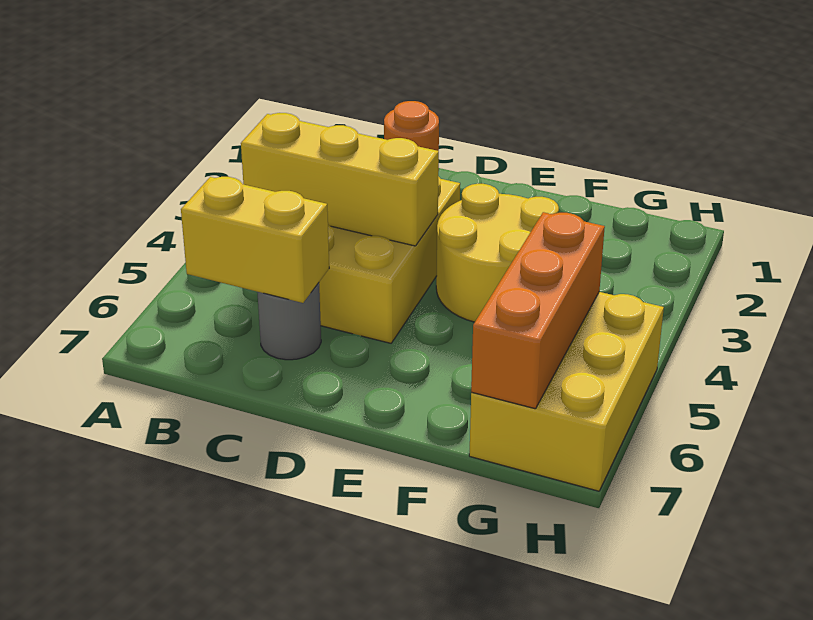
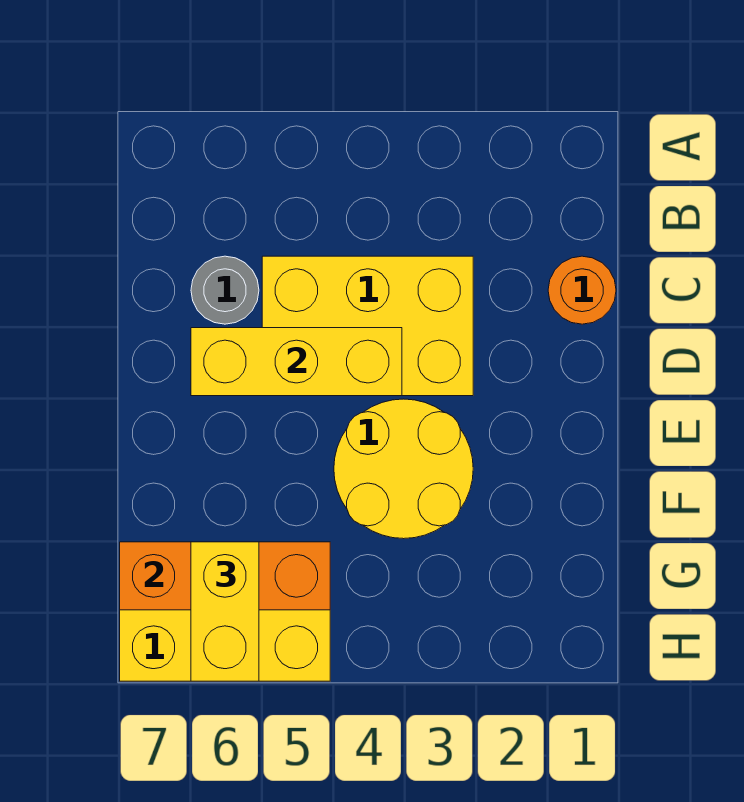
yellow 1x3 brick [241,113,439,246] -> yellow 1x3 brick turned to [191,328,402,396]
yellow 1x2 brick [181,177,329,303] -> yellow 1x2 brick moved to [191,542,259,681]

